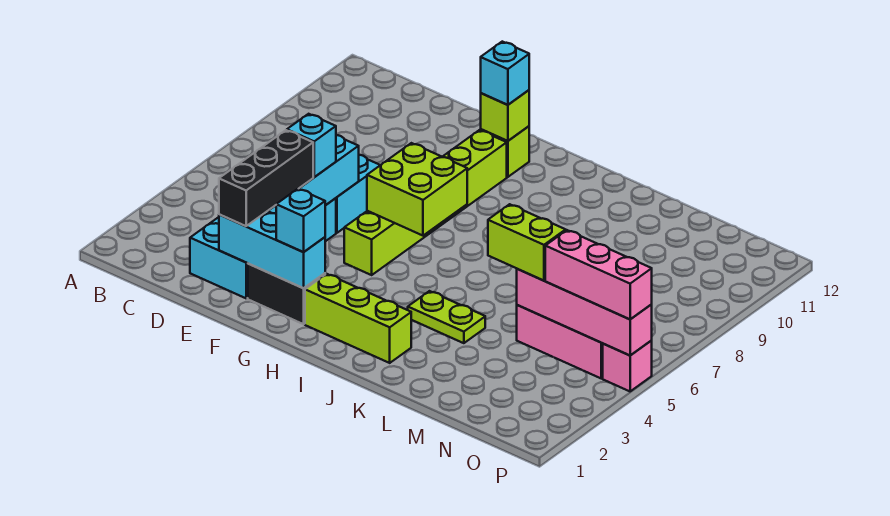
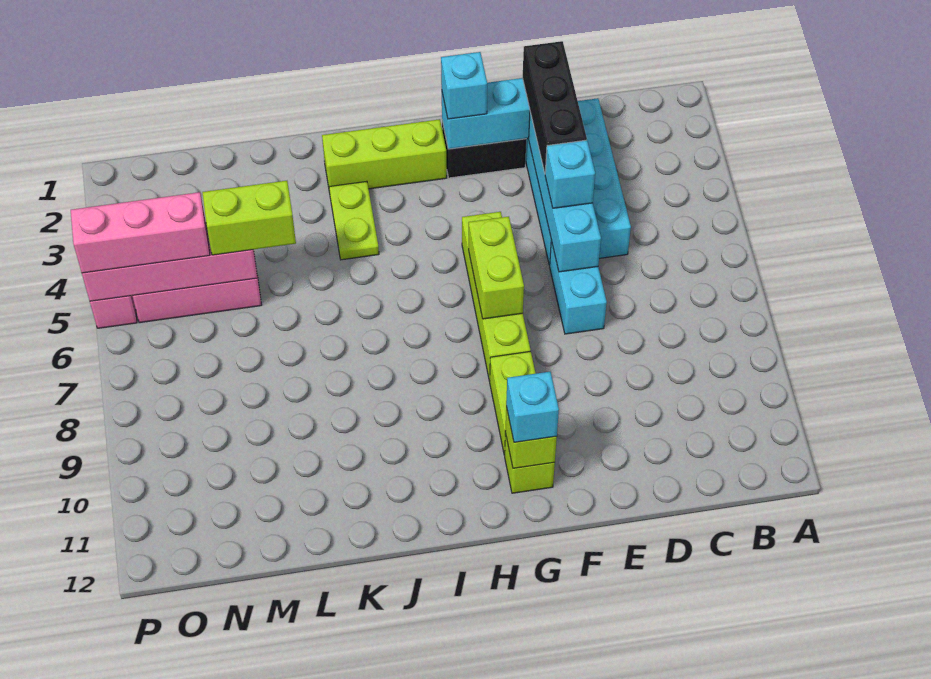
lime 2x2 brick [367,143,467,236] -> lime 1x2 brick [469,217,524,319]
lime 1x2 plate [408,291,485,343] -> lime 1x2 plate turned to [329,181,379,260]

